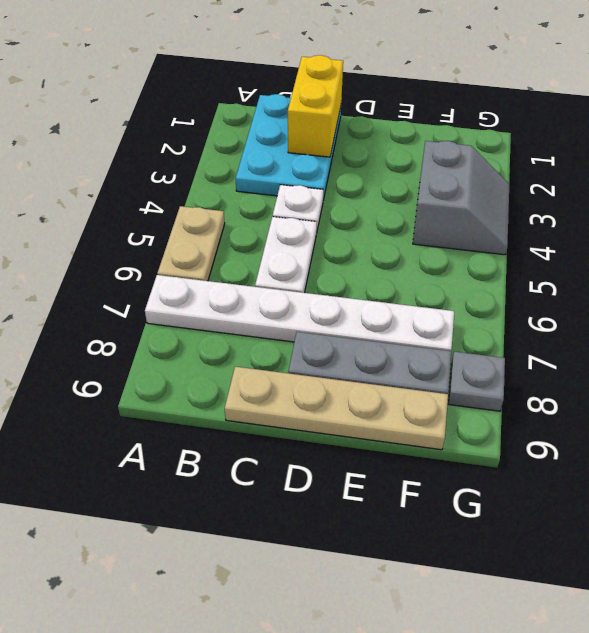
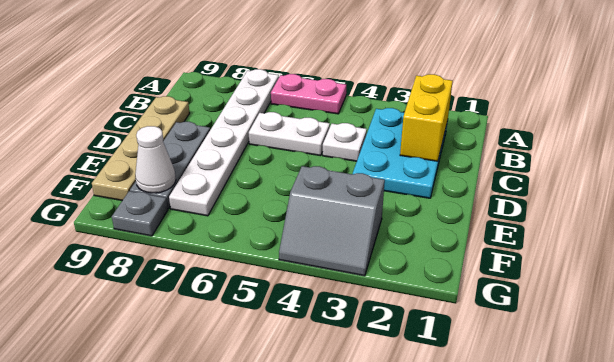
tan 1x2 plate [157,206,225,281] -> pink 1x2 plate [271,74,346,114]
cyan 2x3 plate [236,94,341,200] -> cyan 2x3 plate turned to [353,108,447,198]
yellow 1x2 brick [288,55,343,157] -> yellow 1x2 brick turned to [400,74,453,161]
none -> white 1x1 cone [135,126,176,193]

